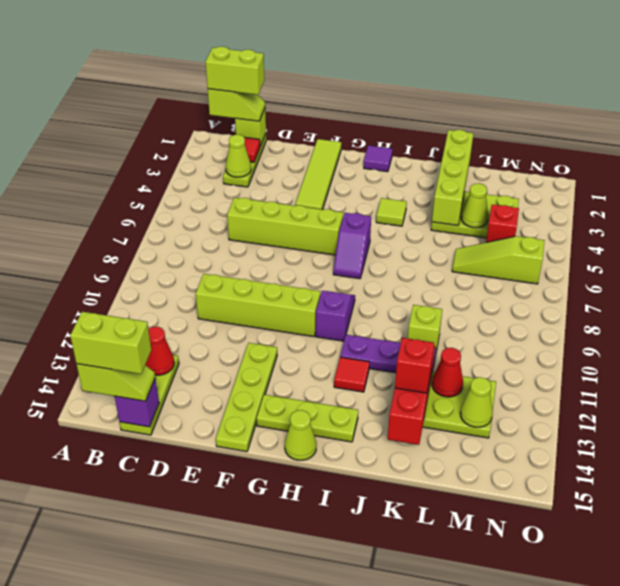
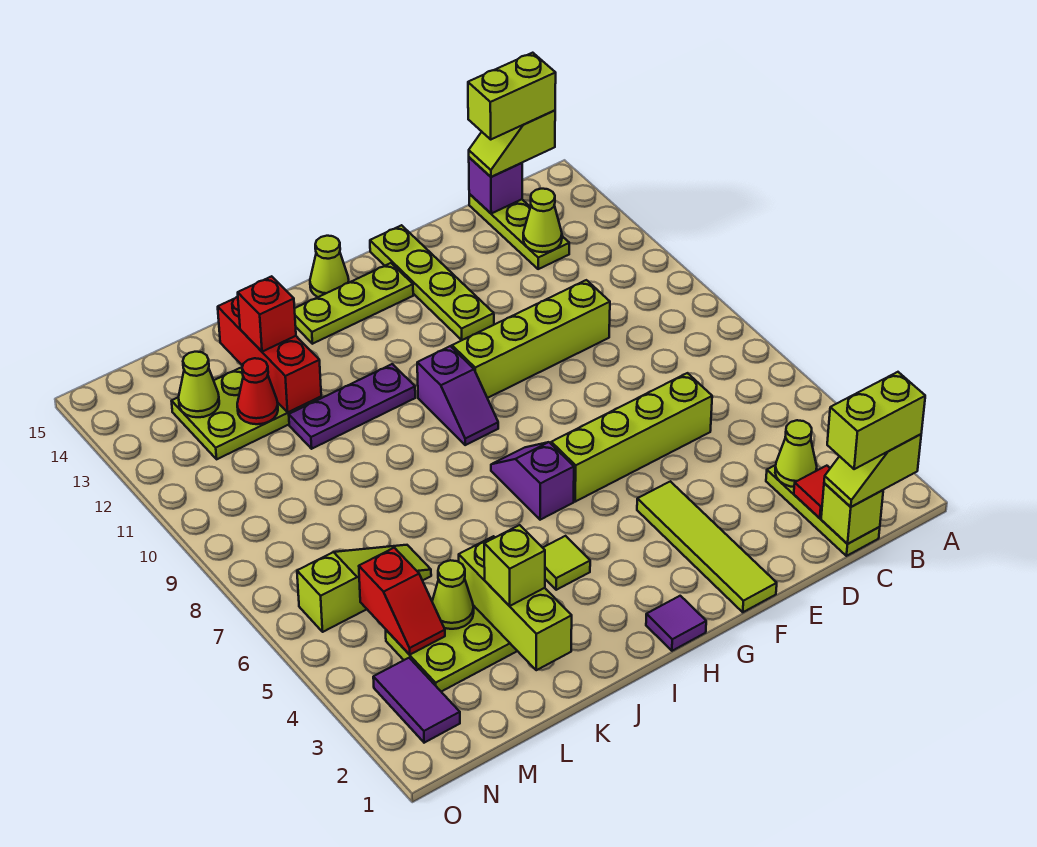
red 1x1 cone [145,327,174,375] -> lime 1x1 cone [523,189,562,252]
red 1x1 tile [334,357,369,392] -> none
lime 1x4 brick [432,130,474,225] -> lime 1x3 brick [459,536,572,670]
lime 1x1 brick [408,305,442,351] -> lime 1x1 brick moved to [484,525,545,606]
none -> purple 1x2 tile [373,658,460,743]

